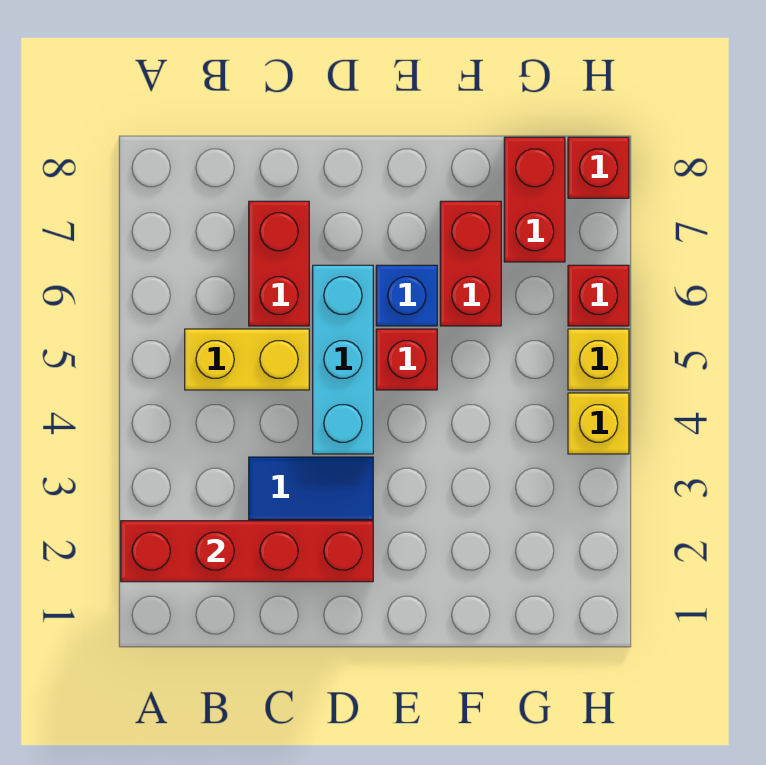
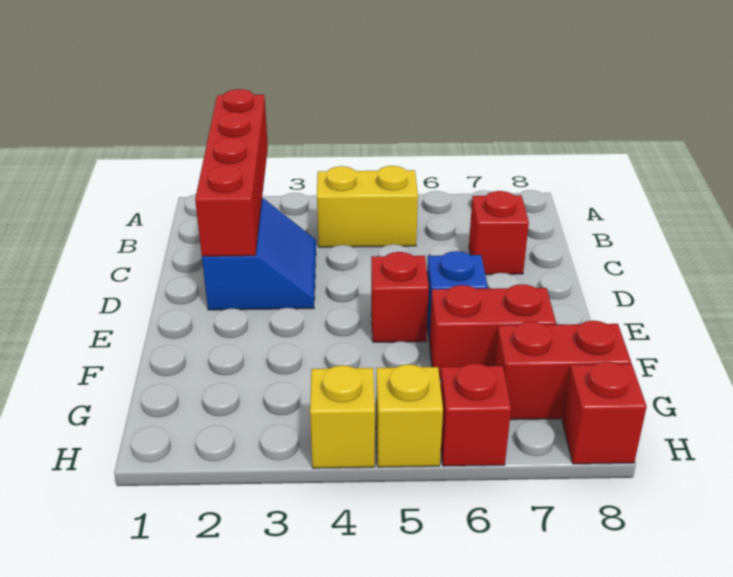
yellow 1x2 brick [185,329,309,390] -> yellow 1x2 brick turned to [317,166,418,247]
red 1x2 brick [249,201,309,326] -> red 1x1 brick [469,191,529,275]
cyan 1x3 brick [313,265,373,454] -> none

